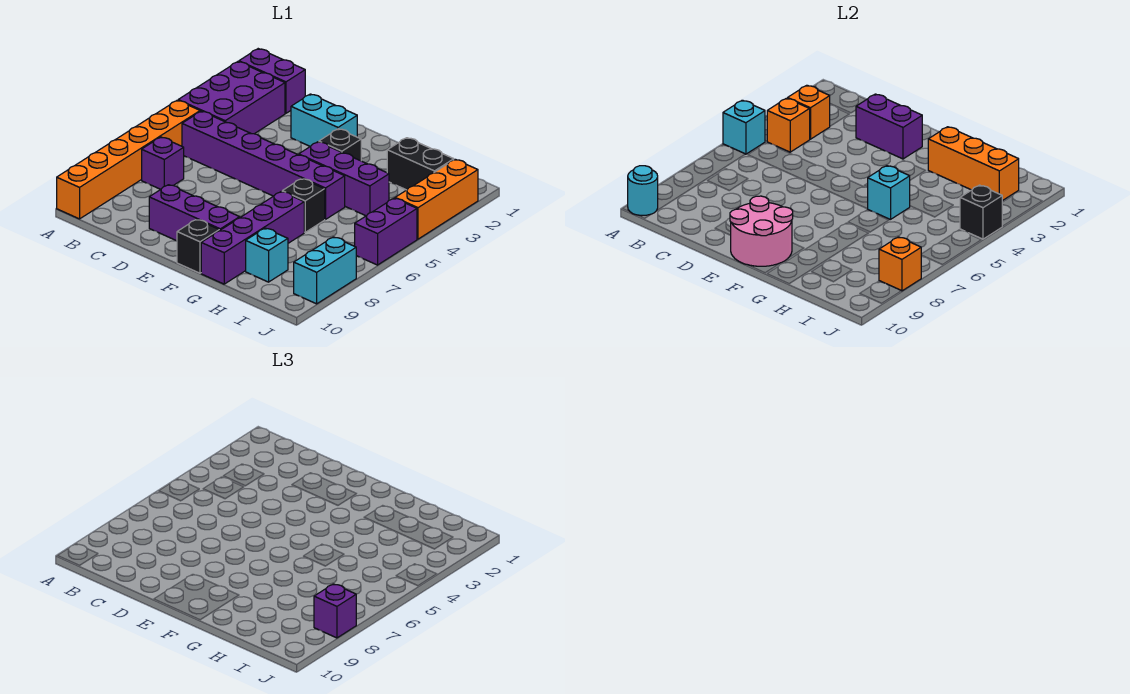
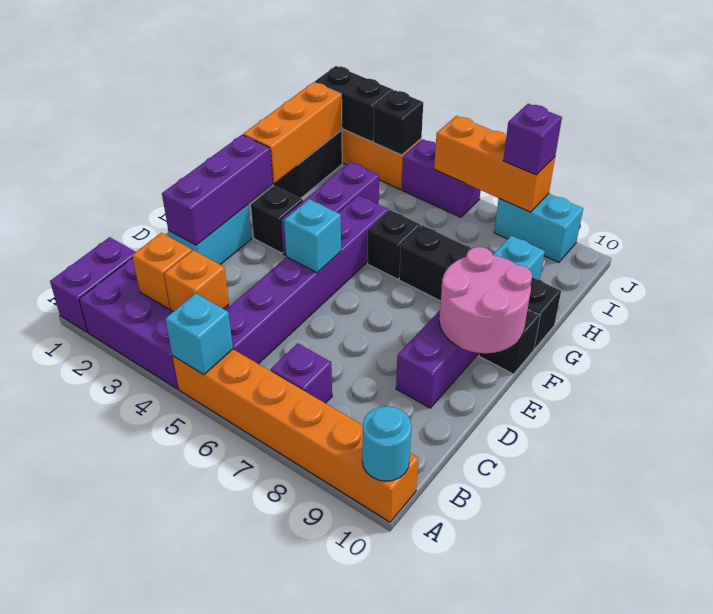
purple 1x2 brick [856,94,923,159] -> purple 1x3 brick [162,135,273,245]
cyan 1x1 brick [868,166,910,220] -> cyan 1x1 brick moved to [284,199,341,273]
purple 1x4 brick [201,191,304,284] -> black 1x4 brick [399,225,561,349]
none -> black 1x2 brick [315,66,393,142]
orange 1x1 brick [879,237,921,291] -> orange 1x3 brick [434,116,555,212]

